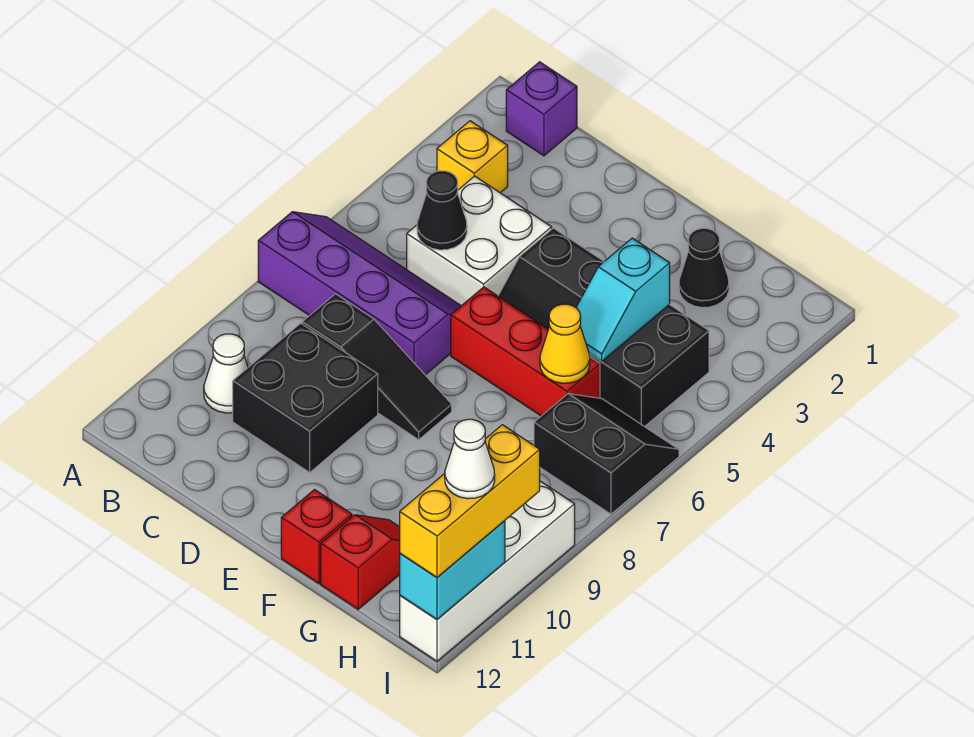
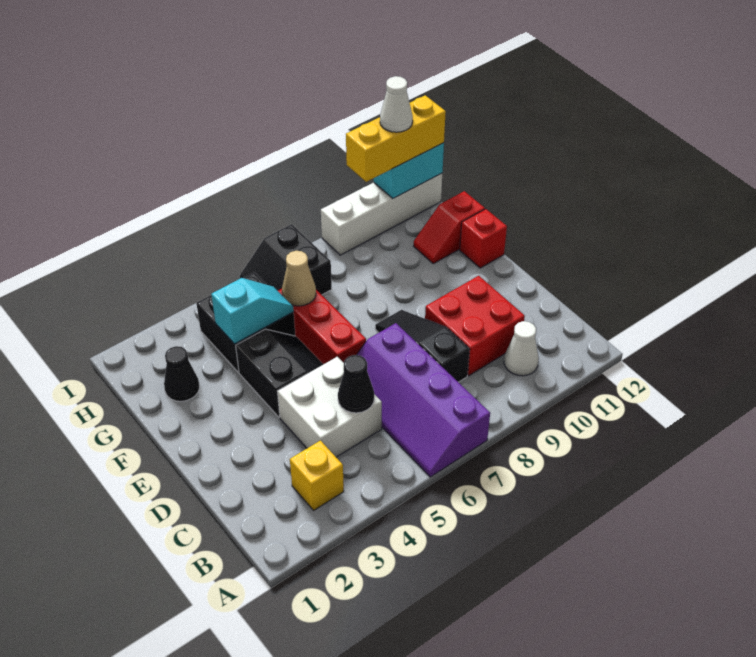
purple 1x1 brick [506,62,577,156] -> none
black 2x2 brick [233,323,378,472] -> red 2x2 brick [425,276,525,376]
yellow 1x1 cone [540,304,590,383] -> tan 1x1 cone [282,251,316,306]

